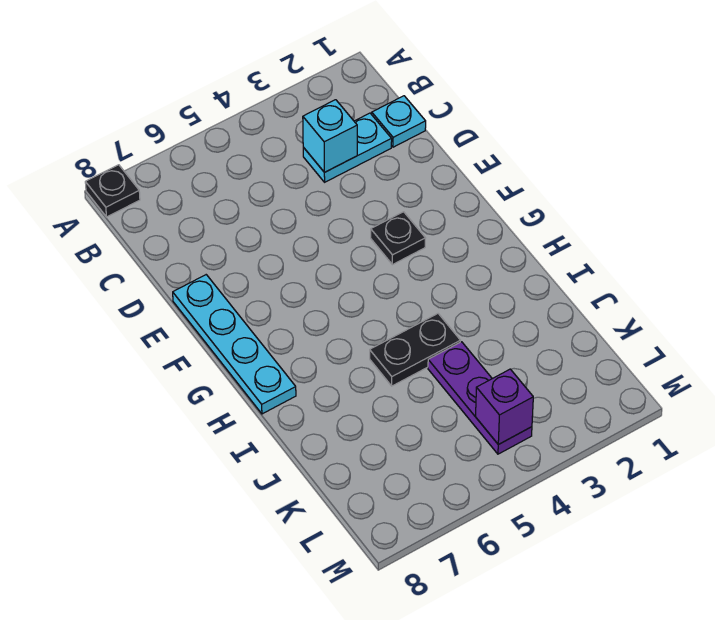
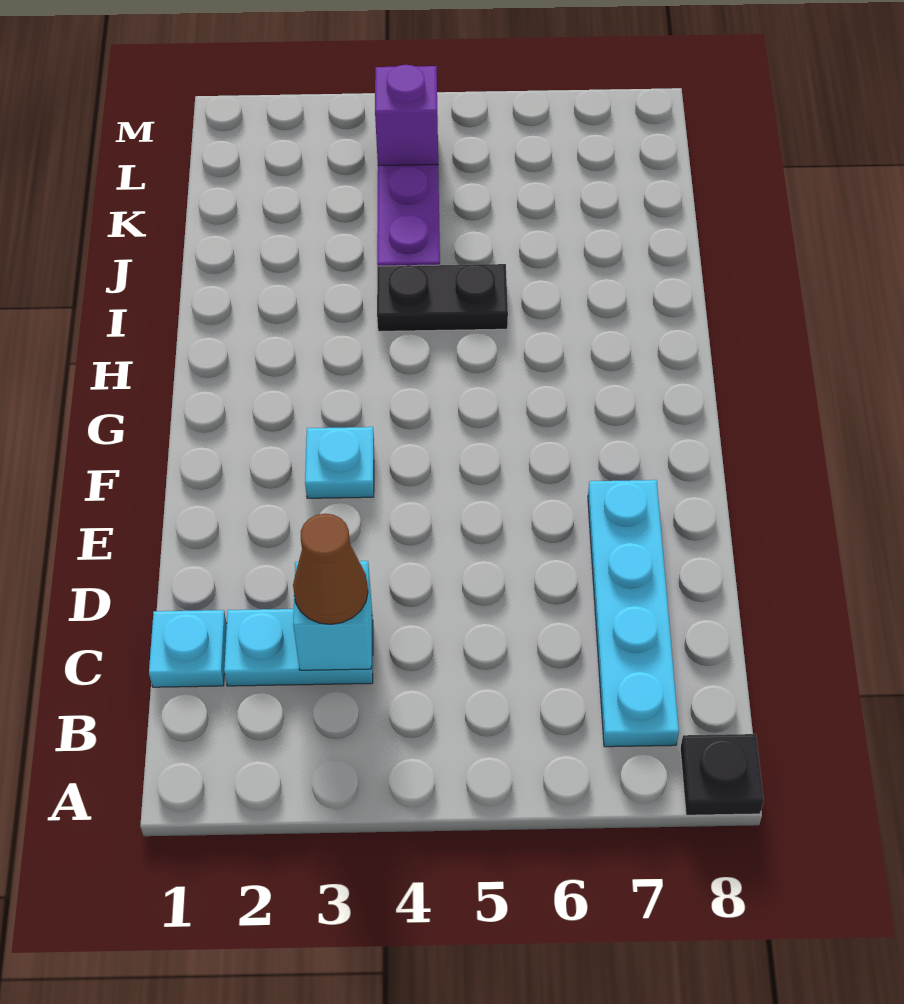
none -> brown 1x1 cone [293,514,368,624]
cyan 1x4 plate [173,275,296,414] -> cyan 1x4 plate moved to [588,480,679,747]
black 1x1 plate [371,212,425,265] -> cyan 1x1 plate [305,427,374,498]

